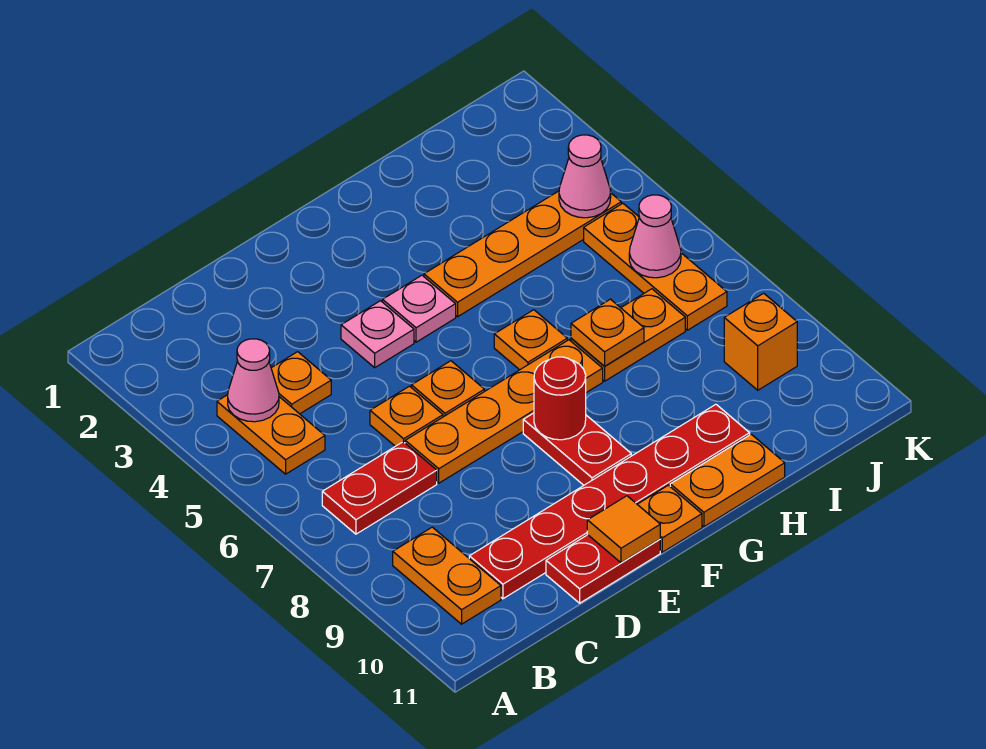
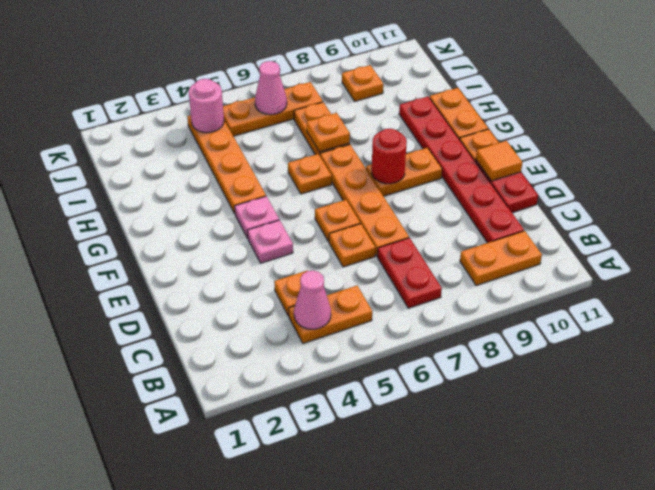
red 1x2 plate [523,413,631,485] -> orange 1x2 plate [366,148,442,196]
pink 1x1 cone [559,135,611,218] -> pink 1x1 round brick [189,79,224,133]
orange 1x1 brick [724,293,797,390] -> orange 1x1 plate [342,65,383,101]

